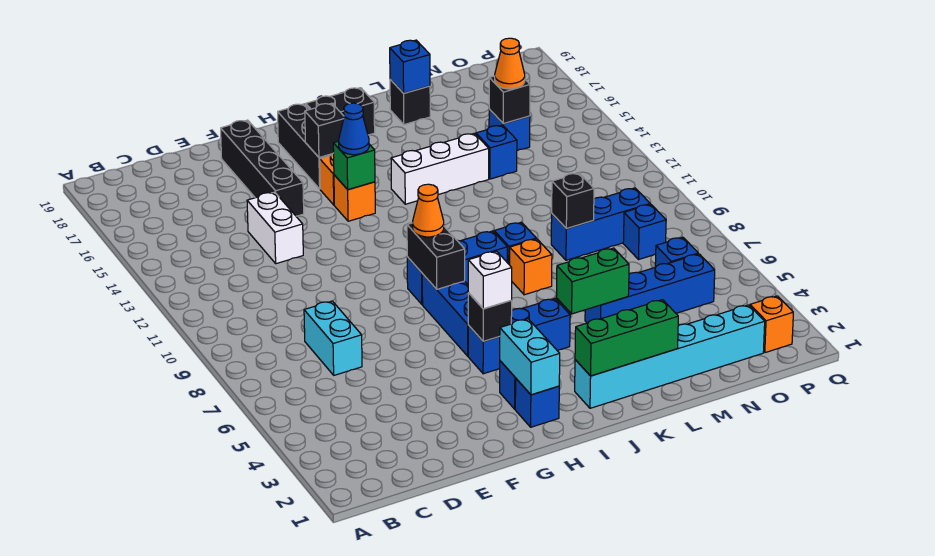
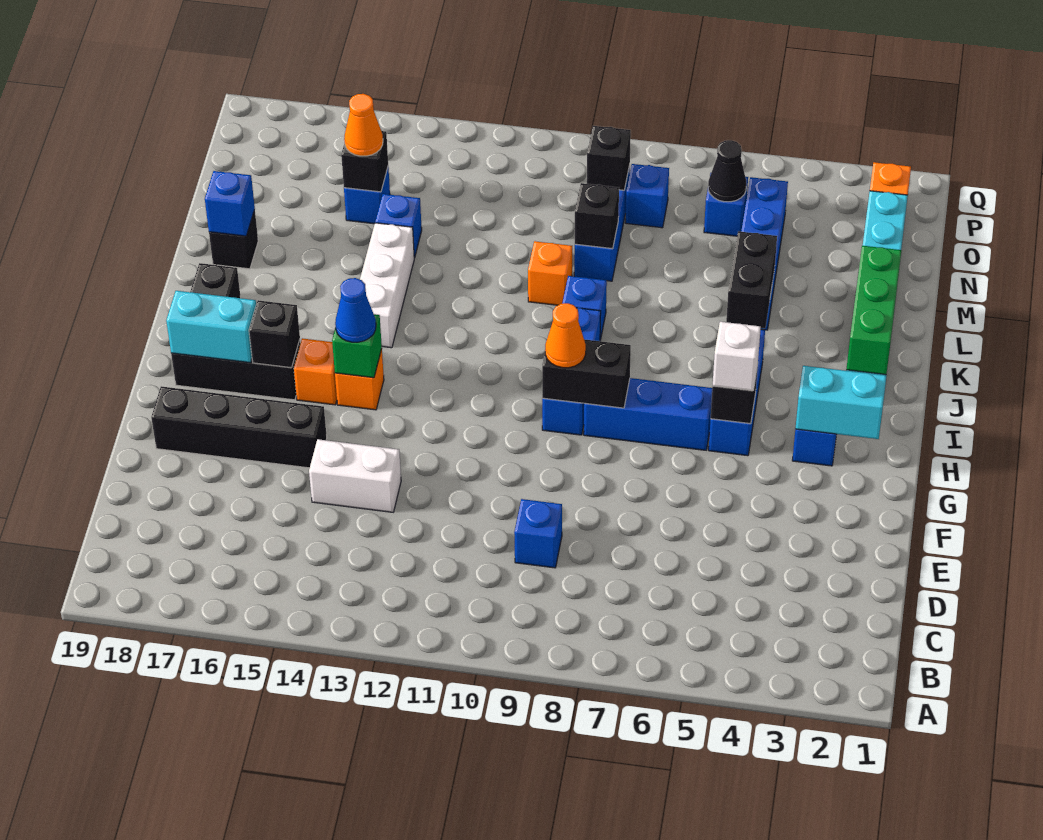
cyan 1x2 brick [304,301,362,375] -> cyan 1x2 brick moved to [166,291,256,363]
blue 1x1 brick [515,379,559,427] -> blue 1x1 brick moved to [514,499,562,568]
green 1x2 brick [556,248,629,314] -> black 1x2 brick [726,231,777,328]
orange 1x1 brick [510,239,552,295] -> orange 1x1 brick moved to [528,241,572,305]
none -> black 1x1 cone [708,140,746,202]
none -> black 1x1 brick [587,126,631,190]

